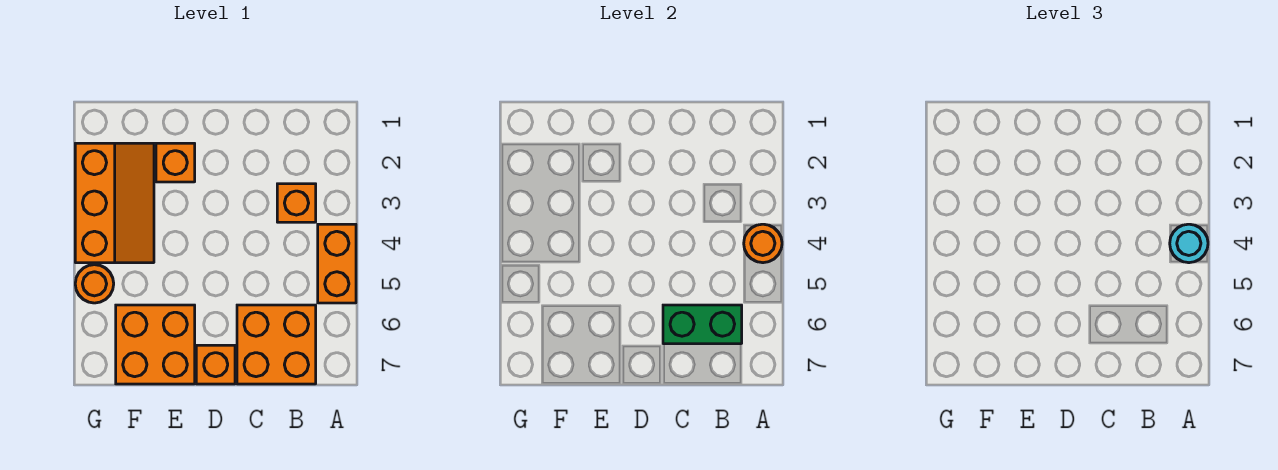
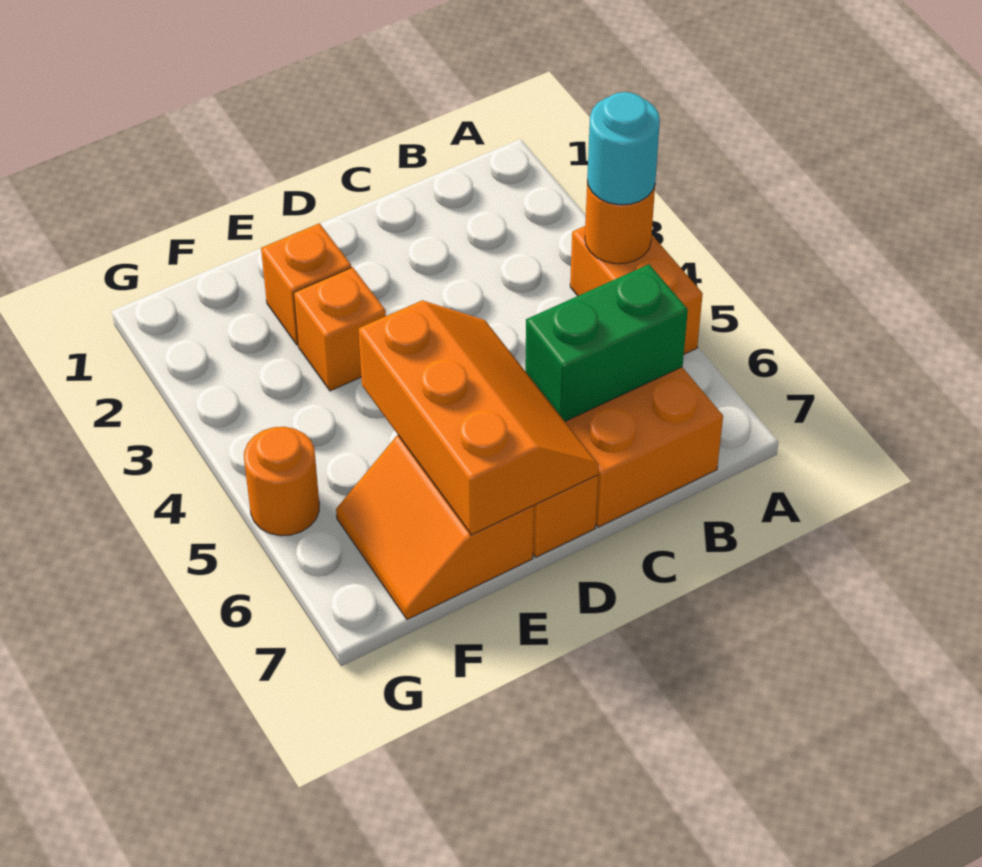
orange 1x1 brick [277,184,316,222] -> orange 1x1 brick moved to [294,267,386,391]
orange 2x2 brick [116,305,195,384] -> orange 2x2 slope [336,435,534,620]
orange 2x3 slope [75,143,154,263] -> orange 2x3 slope moved to [359,300,599,535]

